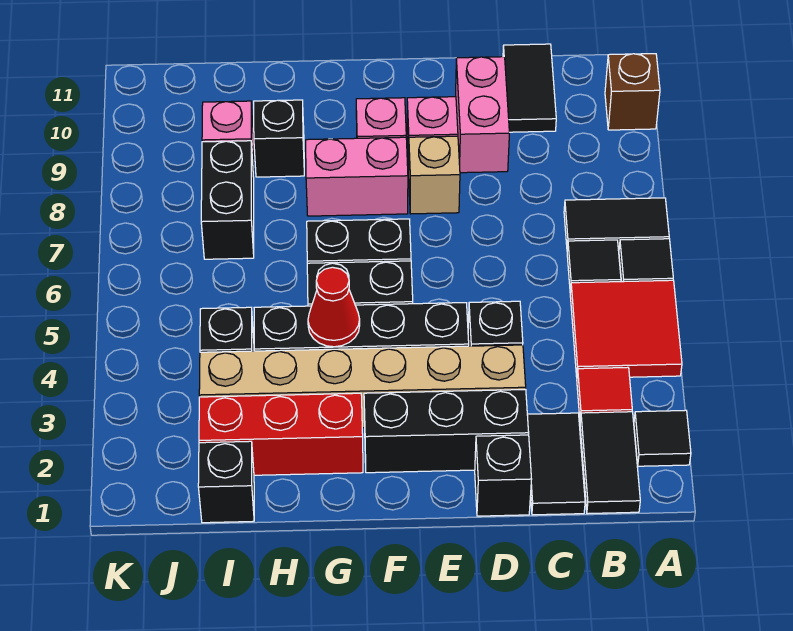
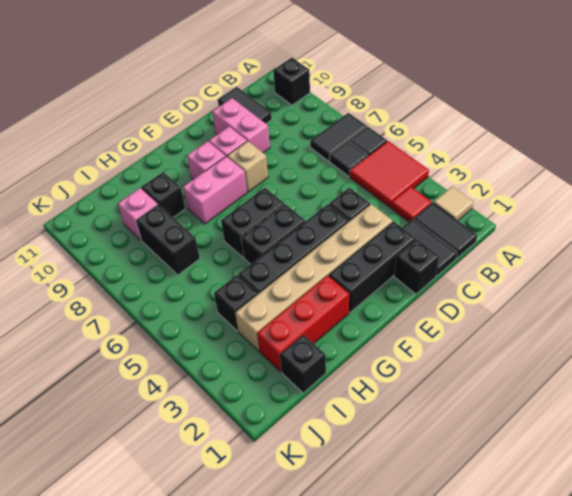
black 1x1 tile [634,410,691,466] -> tan 1x1 tile [433,186,474,220]
brown 1x1 brick [605,54,660,130] -> black 1x1 brick [273,58,310,105]
red 1x1 cone [308,267,360,347] -> none

